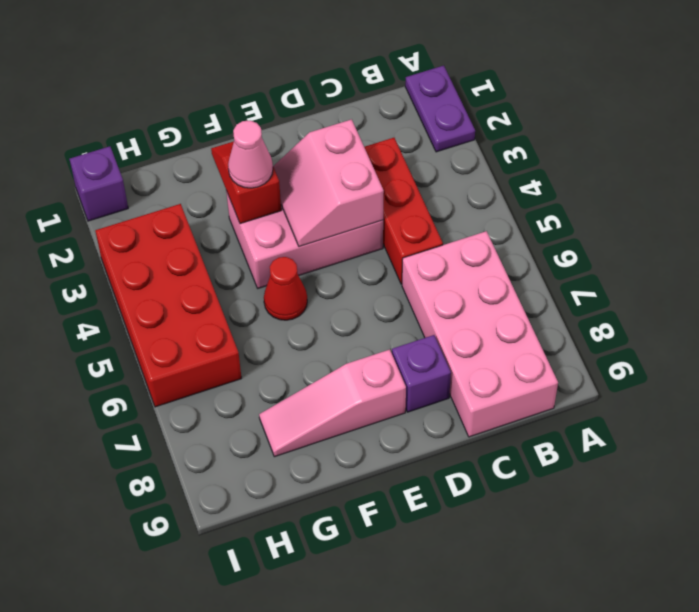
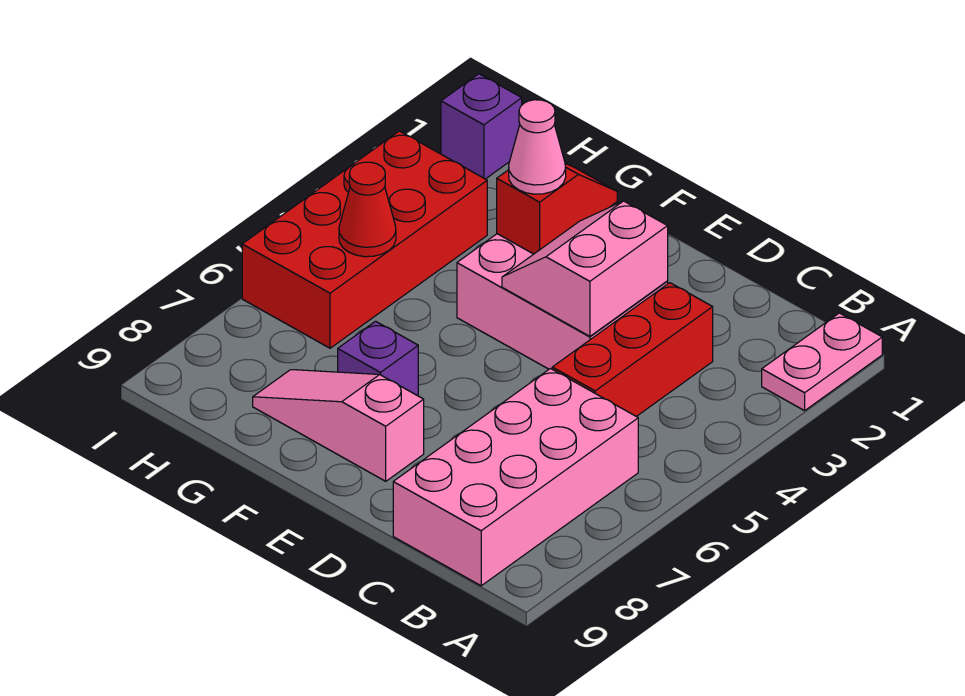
purple 1x2 plate [405,66,475,152] -> pink 1x2 plate [762,313,882,411]
purple 1x1 brick [392,335,451,412] -> purple 1x1 brick moved to [338,321,418,396]
red 1x1 cone [264,257,307,320] -> red 1x1 cone moved to [339,162,396,257]

